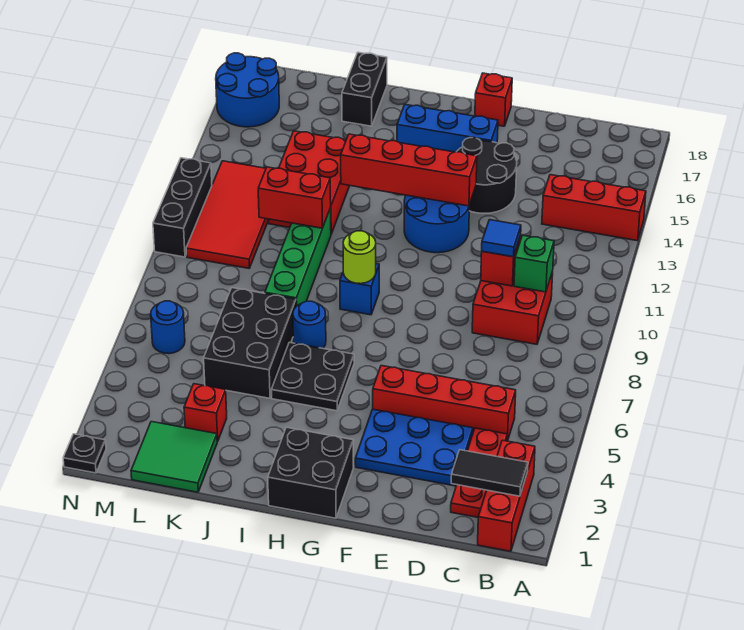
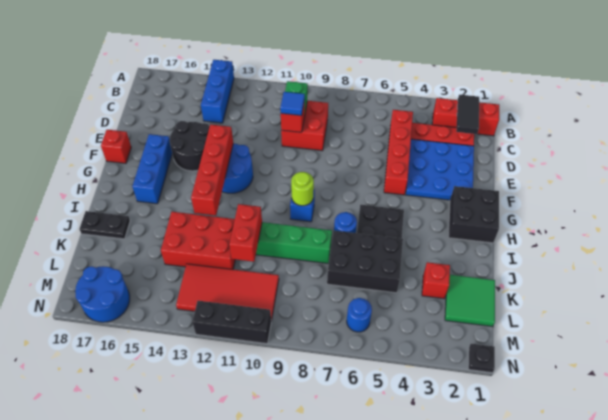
red 1x3 brick [542,175,646,241] -> blue 1x3 brick [201,60,234,123]
blue 2x3 plate [355,409,473,486] -> blue 3x3 plate [406,139,474,200]
black 1x2 brick [342,52,387,126] -> black 1x2 plate [80,211,130,239]

